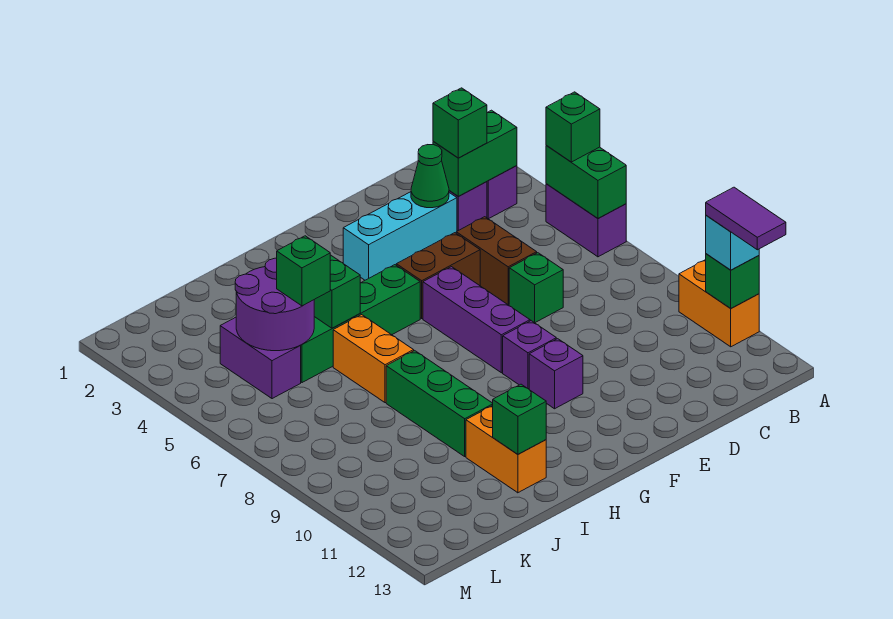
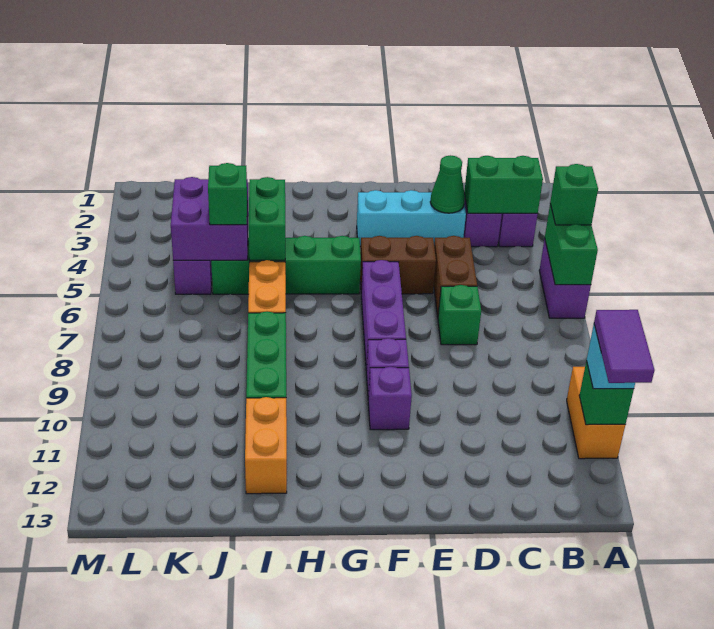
green 1x1 brick [433,88,487,158] -> none
green 1x1 brick [493,384,546,454] -> none
purple 2x2 round brick [235,258,314,351] -> purple 2x2 brick [171,177,249,261]

